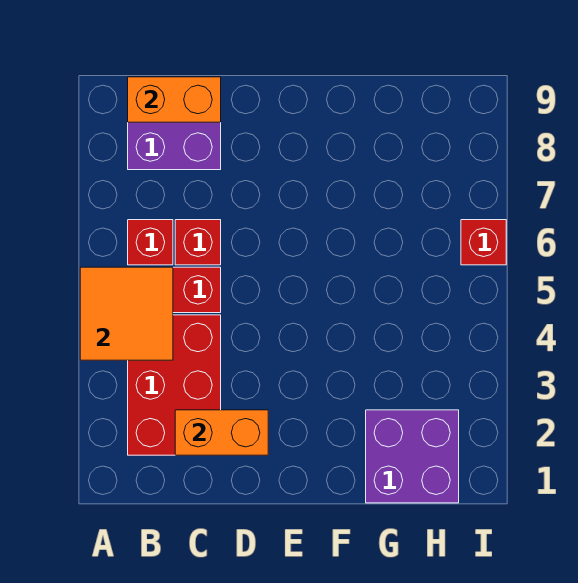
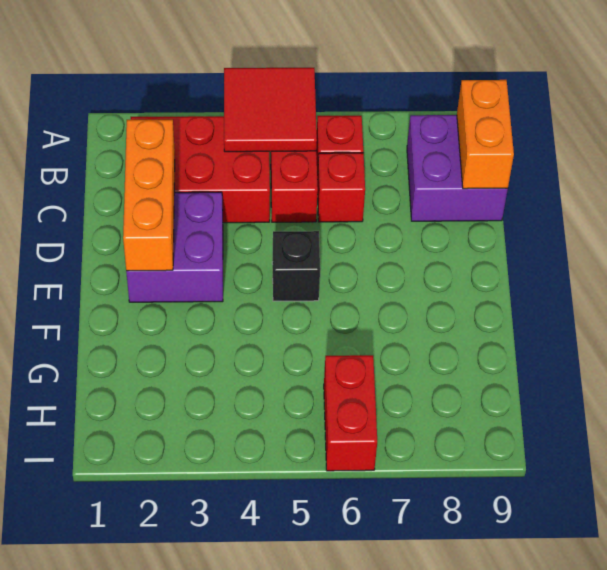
orange 2x2 tile [80,267,173,360] -> red 2x2 tile [224,68,317,152]
orange 1x2 brick [175,410,268,455] -> orange 1x3 brick [123,120,175,271]
none -> black 1x1 brick [272,231,320,301]
purple 2x2 brick [366,410,459,503] -> purple 2x2 brick moved to [126,192,223,302]
red 1x1 brick [461,220,506,265] -> red 1x2 brick [324,355,377,471]

